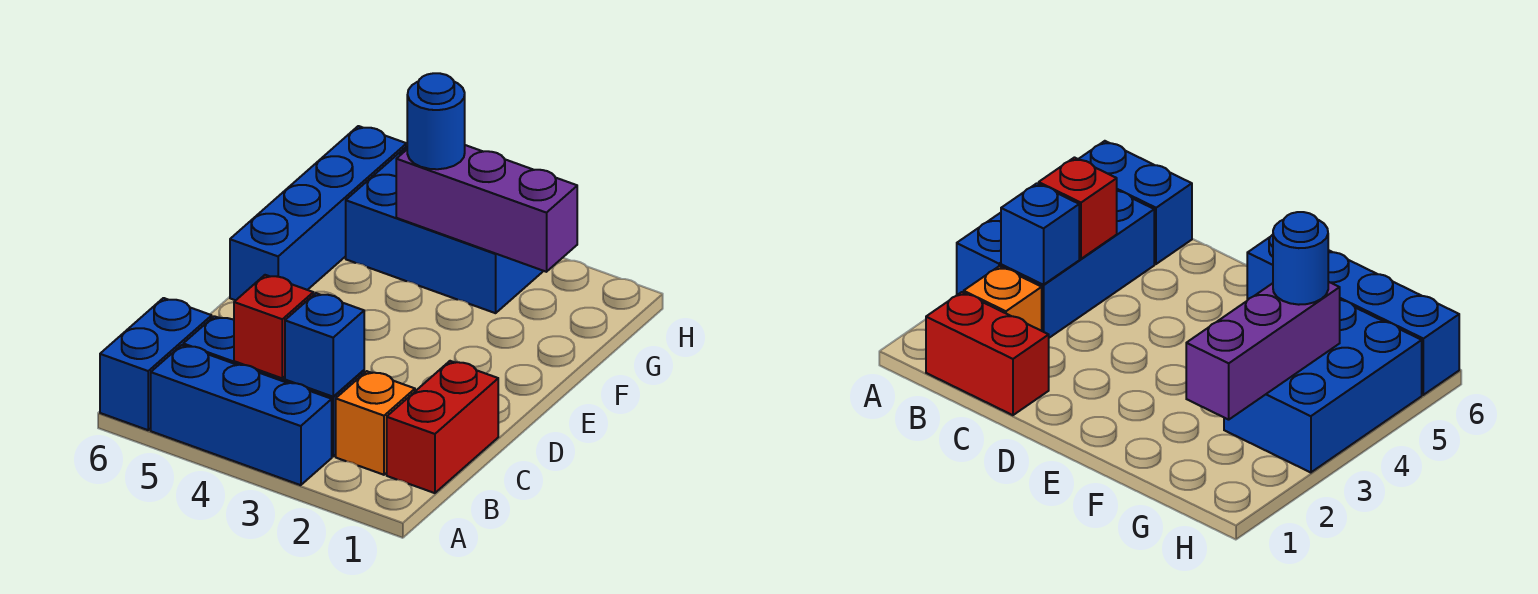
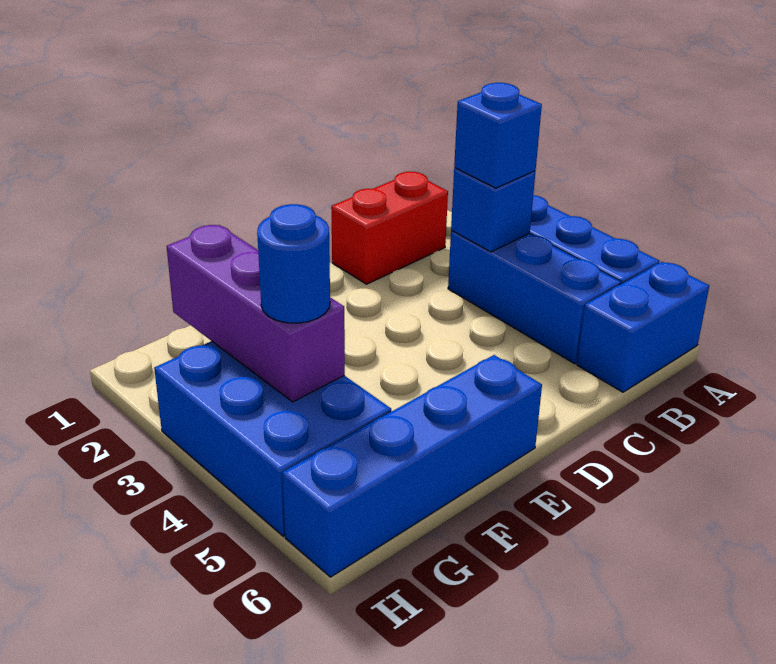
orange 1x1 brick [336,371,415,475] -> none
none -> blue 1x1 brick [454,83,542,188]
red 1x1 brick [234,275,313,378] -> none

